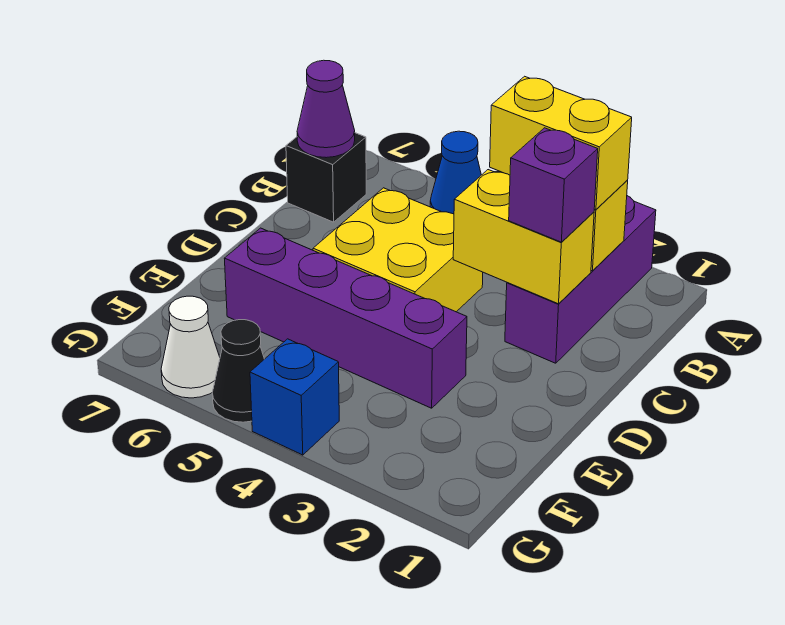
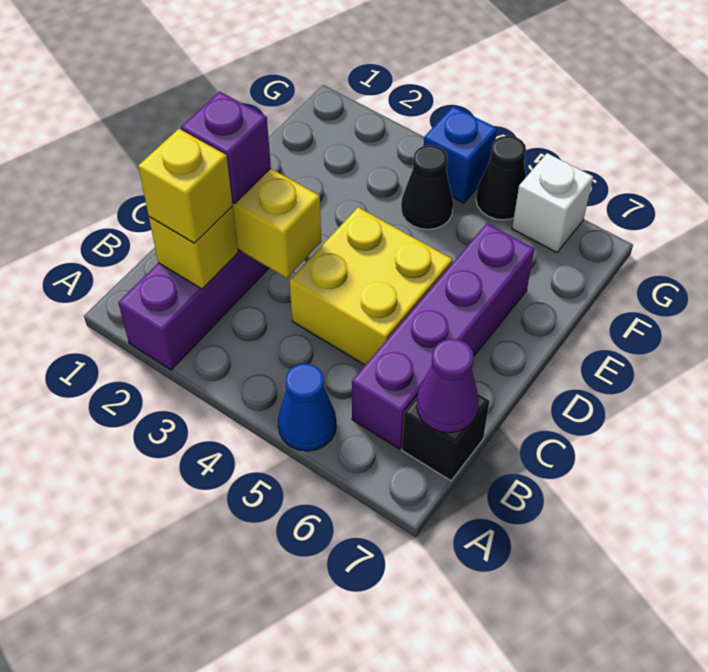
yellow 1x2 brick [490,76,632,210] -> yellow 1x1 brick [138,129,233,243]
purple 1x4 brick [224,228,467,408] -> purple 1x4 brick turned to [352,223,534,449]
none -> black 1x1 cone [401,145,453,229]
white 1x1 cone [161,296,220,398] -> white 1x1 brick [512,153,593,253]

